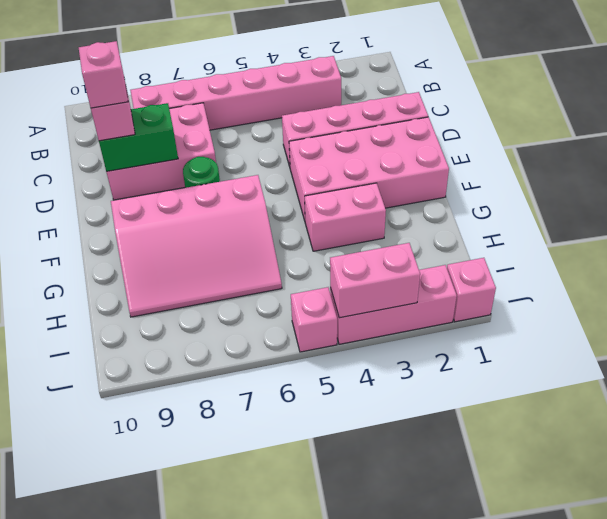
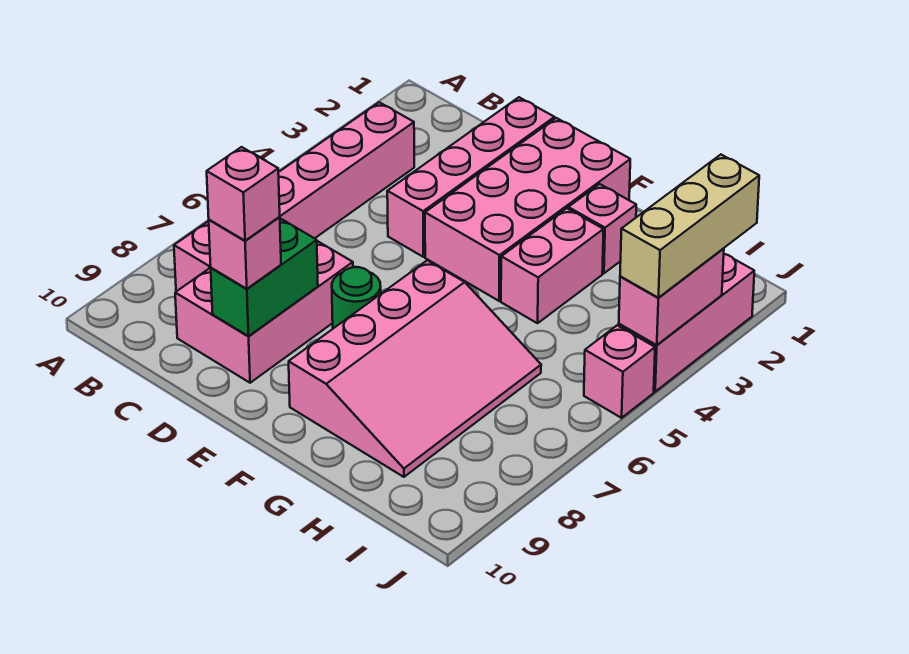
pink 1x1 brick [447,258,496,322] -> pink 1x1 brick moved to [568,184,636,273]
none -> tan 1x3 brick [620,155,759,298]

